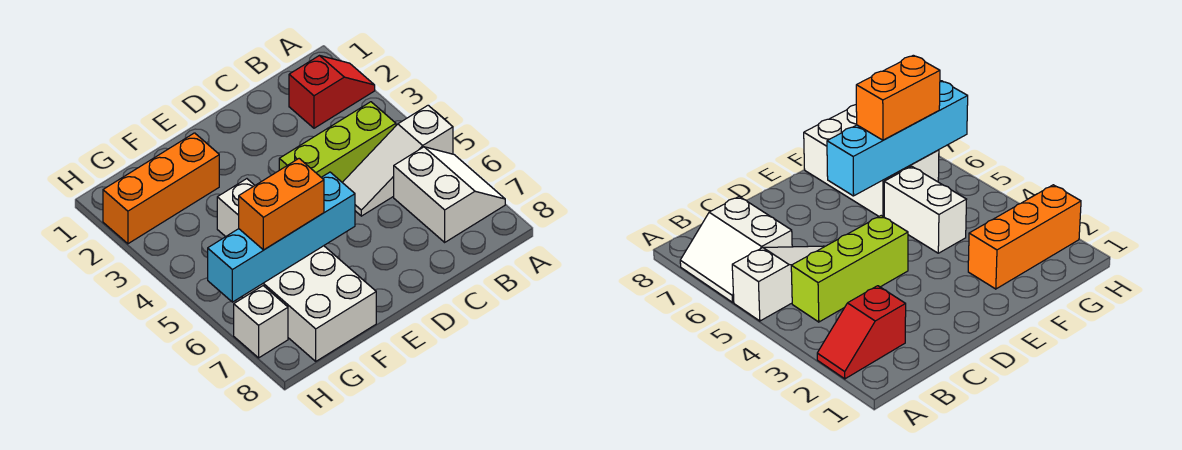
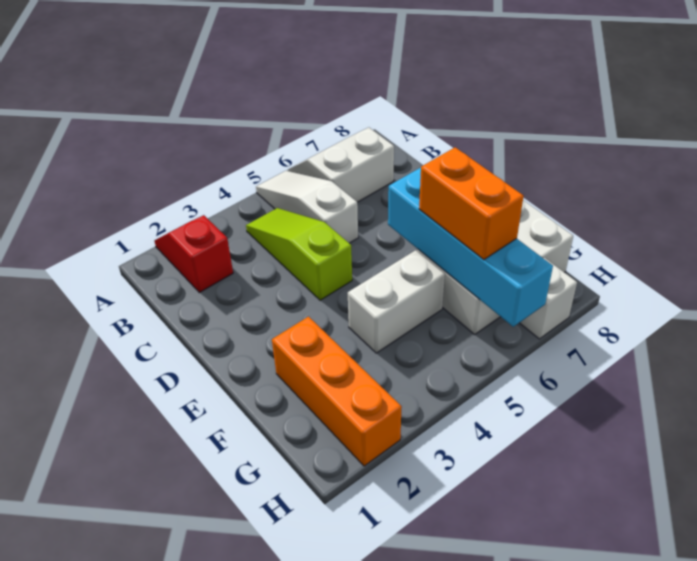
white 1x3 slope [342,105,453,216] -> white 1x3 slope turned to [256,171,358,243]
lime 1x3 brick [279,102,396,182] -> lime 1x3 slope [246,208,352,300]

